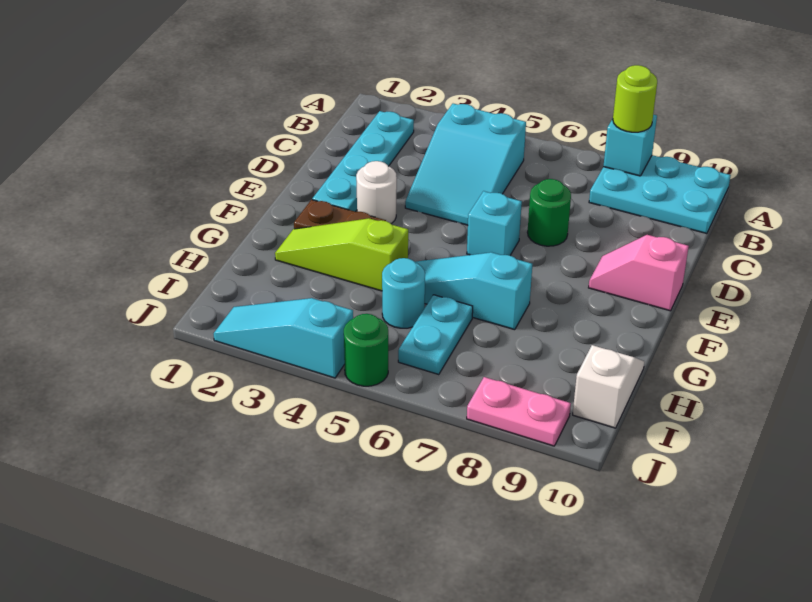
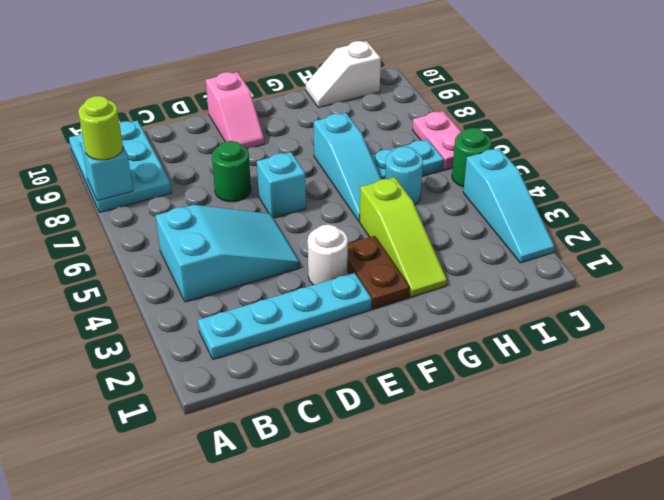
pink 1x2 plate [467,377,571,446] -> pink 1x2 plate moved to [412,111,461,170]

